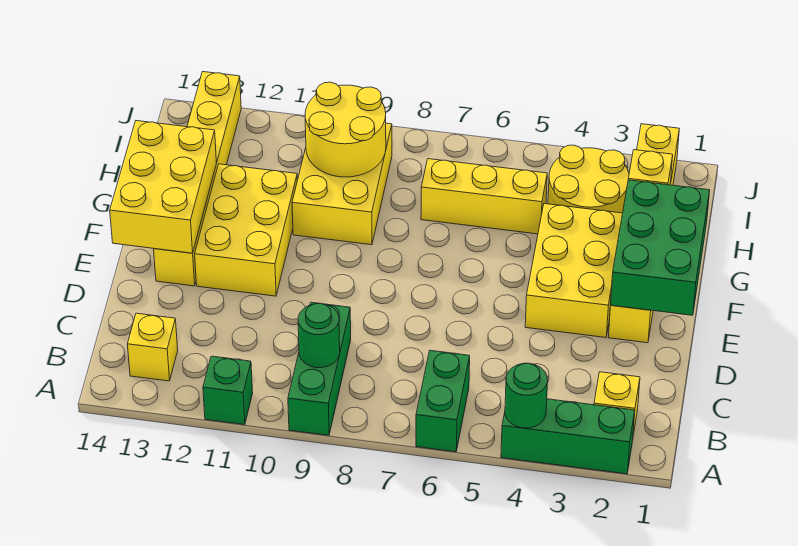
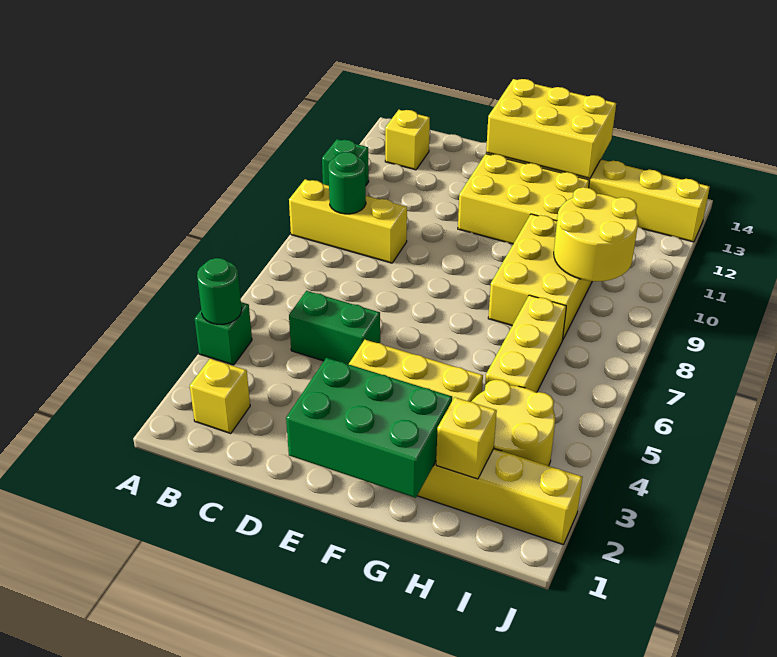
green 1x3 brick [501,399,635,474] -> green 1x1 brick [195,302,252,365]
green 1x2 brick [416,350,470,452] -> green 1x2 brick moved to [289,291,380,364]
green 1x3 brick [288,302,351,435] -> yellow 1x3 brick [289,179,407,263]
yellow 2x3 brick [292,123,392,245] -> yellow 2x3 brick turned to [488,214,592,339]

